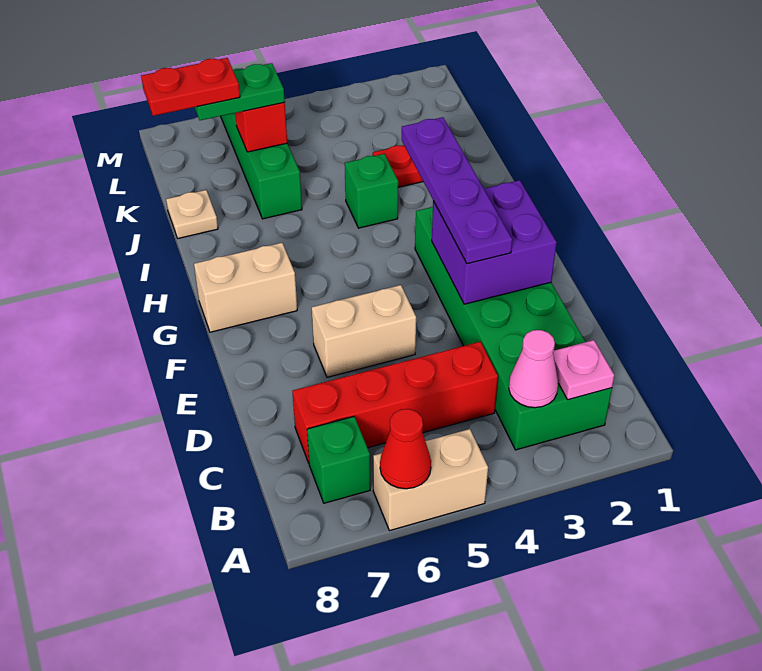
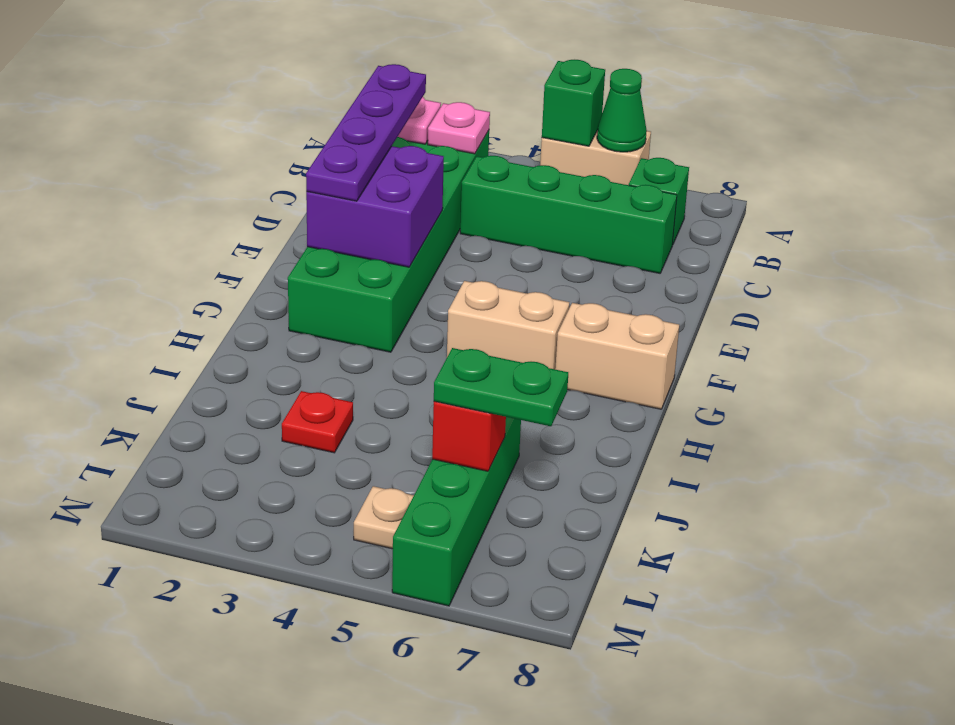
red 1x1 cone [380,409,431,489] -> green 1x1 cone [597,69,647,152]
pink 1x1 cone [509,330,558,408] -> pink 1x1 plate [428,102,490,154]
red 1x4 brick [292,342,498,463] -> green 1x4 brick [460,156,677,273]
purple 1x4 plate [402,117,512,264] -> purple 1x4 plate moved to [306,64,426,201]
tan 1x2 brick [312,285,416,377] -> tan 1x2 brick moved to [447,281,569,369]
green 1x1 brick [345,154,398,228] -> green 1x1 brick moved to [542,60,605,146]
tan 1x1 plate [166,190,218,238] -> tan 1x1 plate moved to [354,486,414,549]
red 1x2 plate [141,58,240,116] -> none

